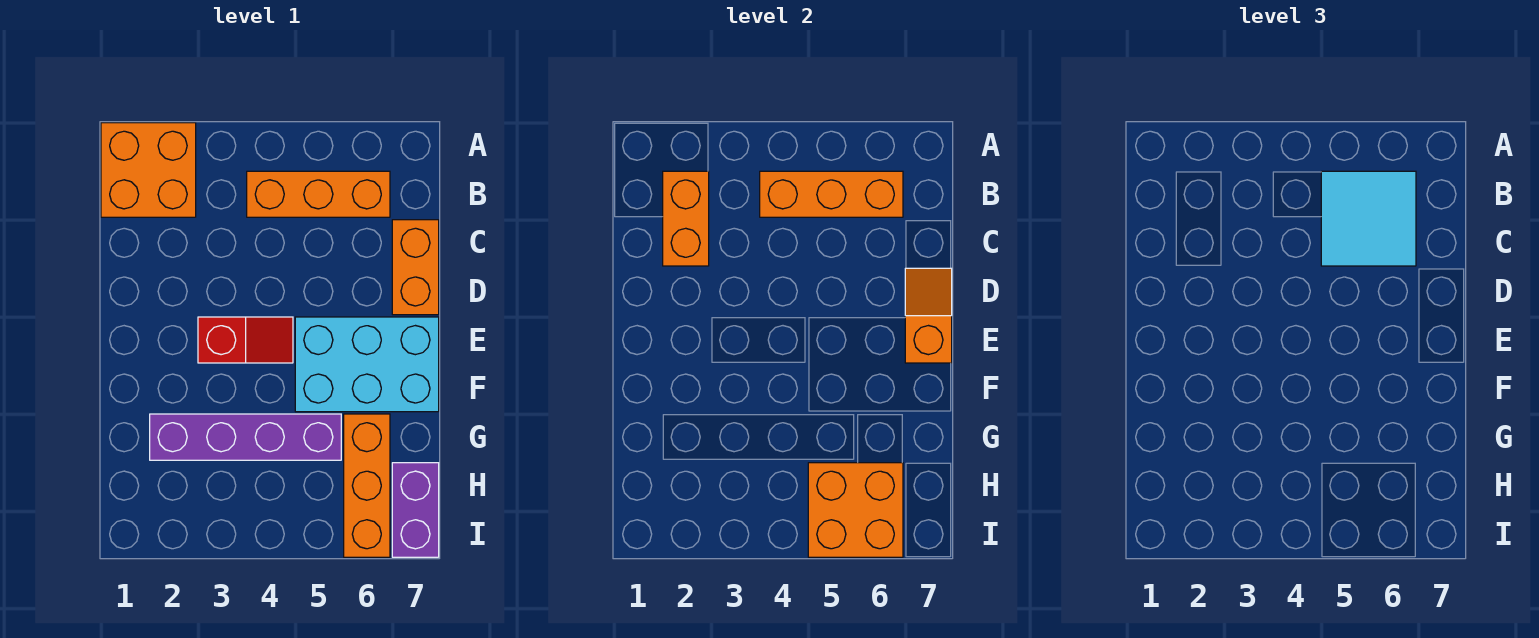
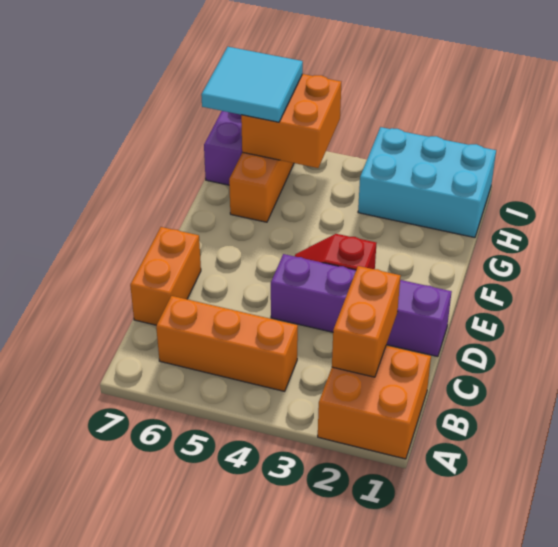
orange 1x3 brick [760,171,903,217] -> none
cyan 2x2 tile [1321,171,1416,266] -> cyan 2x2 tile moved to [201,47,303,122]
orange 1x2 slope [905,268,952,363] -> none
cyan 2x3 brick [295,317,439,412] -> cyan 2x3 brick moved to [358,127,496,238]
purple 1x4 brick [150,414,341,460] -> purple 1x4 brick moved to [271,254,452,357]

